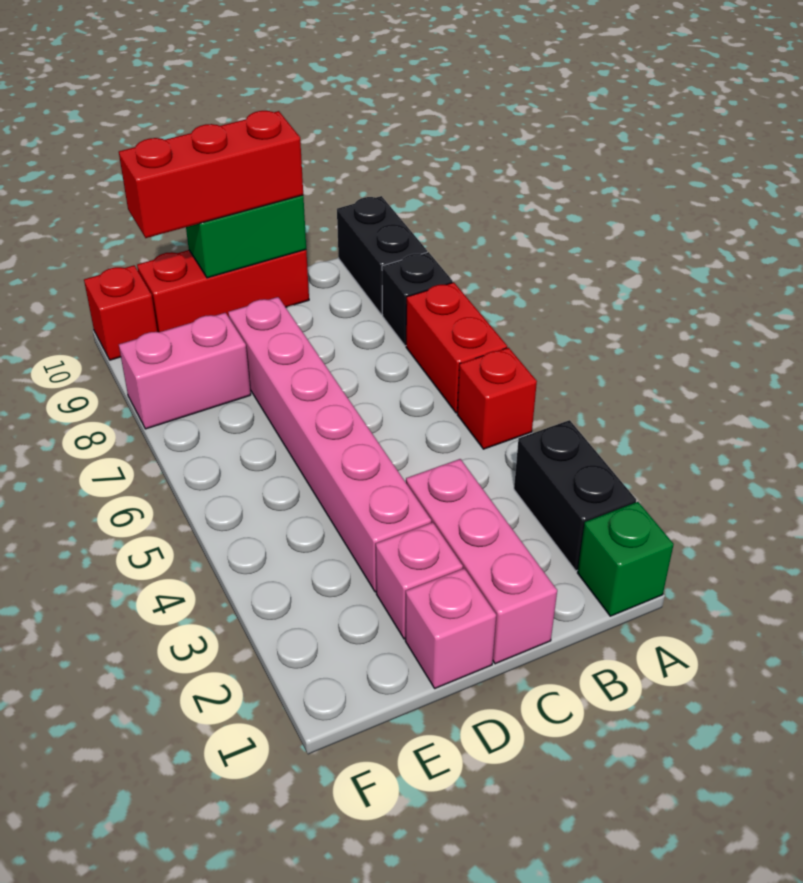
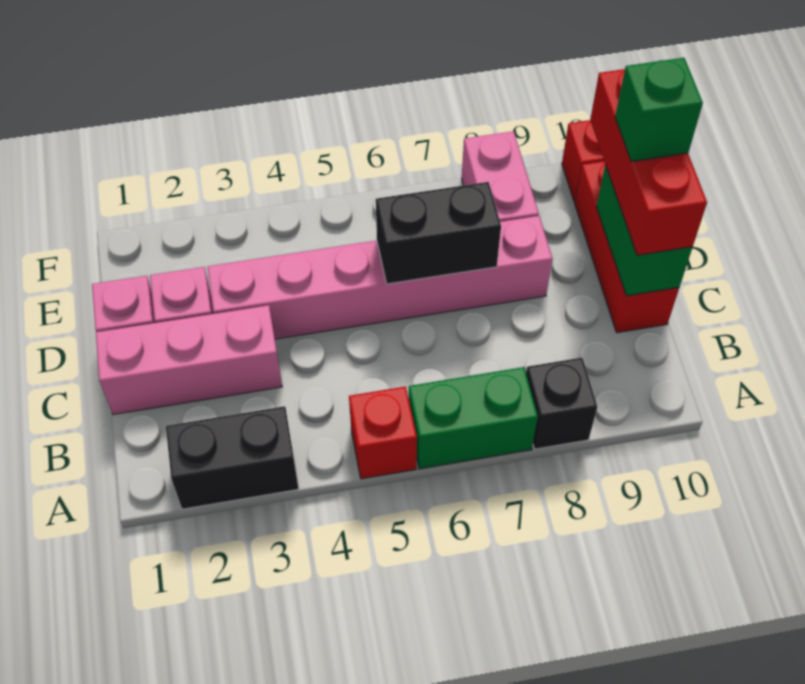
green 1x1 brick [577,502,674,616] -> green 1x1 brick moved to [615,58,703,162]
red 1x2 brick [406,282,507,413] -> green 1x2 brick [409,367,538,469]
black 1x2 brick [337,196,427,315] -> black 1x2 brick moved to [376,182,501,284]

